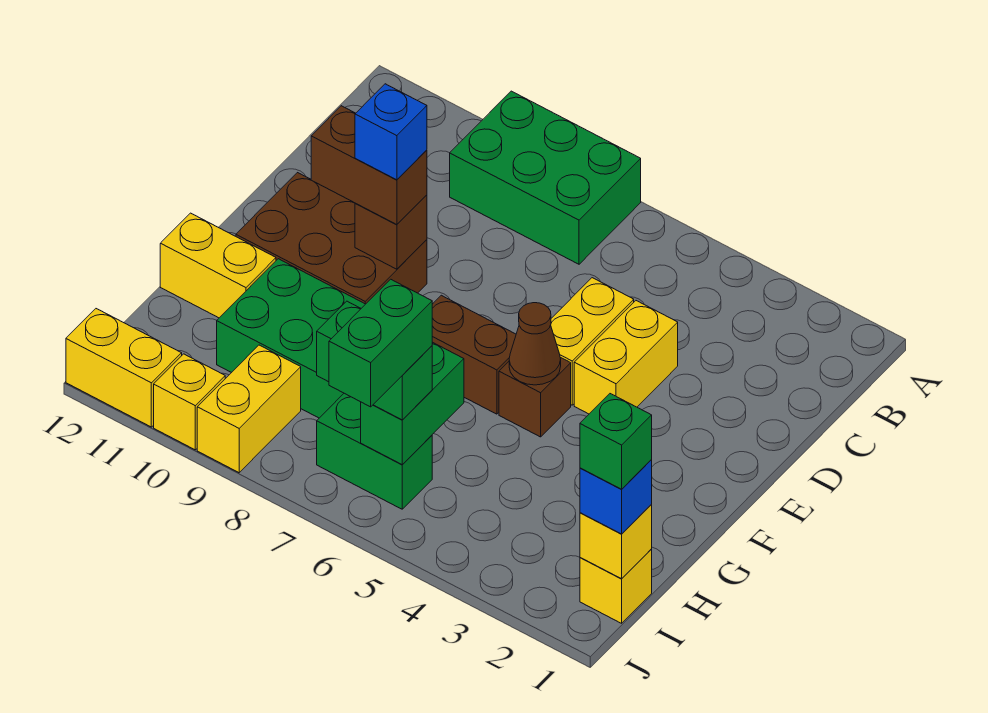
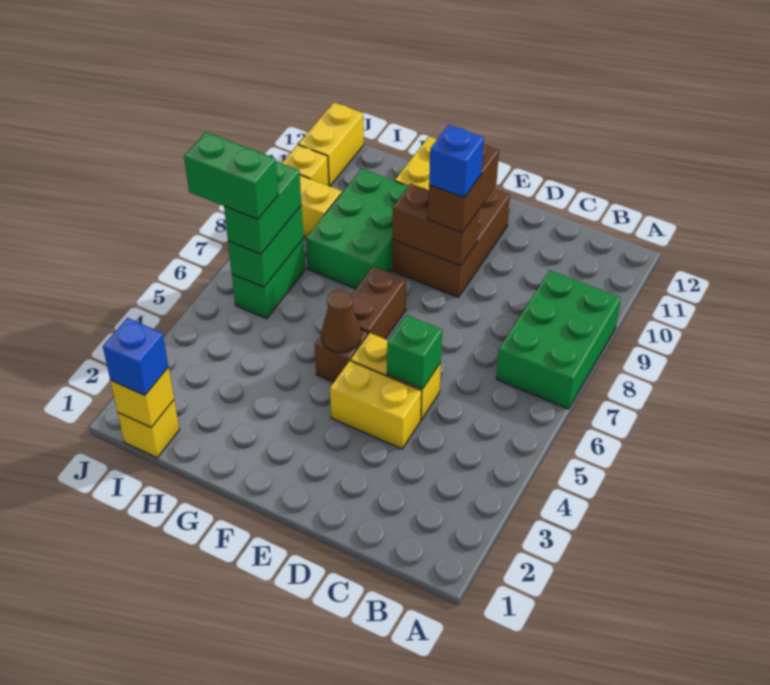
brown 1x1 brick [355,195,427,269] -> brown 1x2 brick [393,184,479,266]
green 1x2 brick [361,342,464,465] -> green 1x2 brick turned to [228,206,303,287]
green 1x1 brick [580,394,652,489] -> green 1x1 brick moved to [387,315,442,389]

